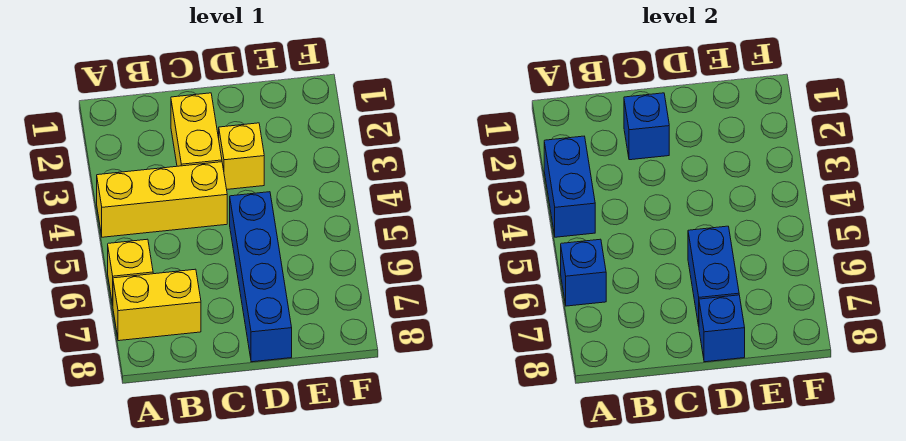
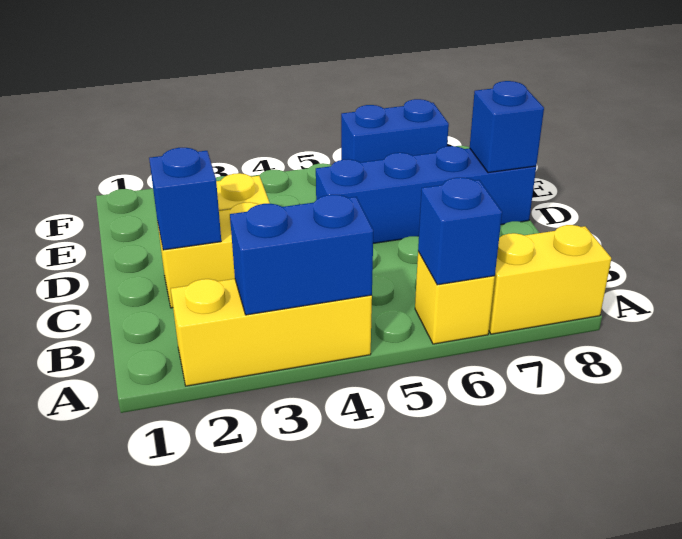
yellow 1x3 brick [97,162,227,237] -> yellow 1x3 brick turned to [171,279,372,386]
yellow 1x2 brick [113,269,201,341] -> yellow 1x2 brick turned to [489,225,611,334]
blue 1x2 brick [688,226,739,326] -> blue 1x2 brick moved to [341,99,449,163]

